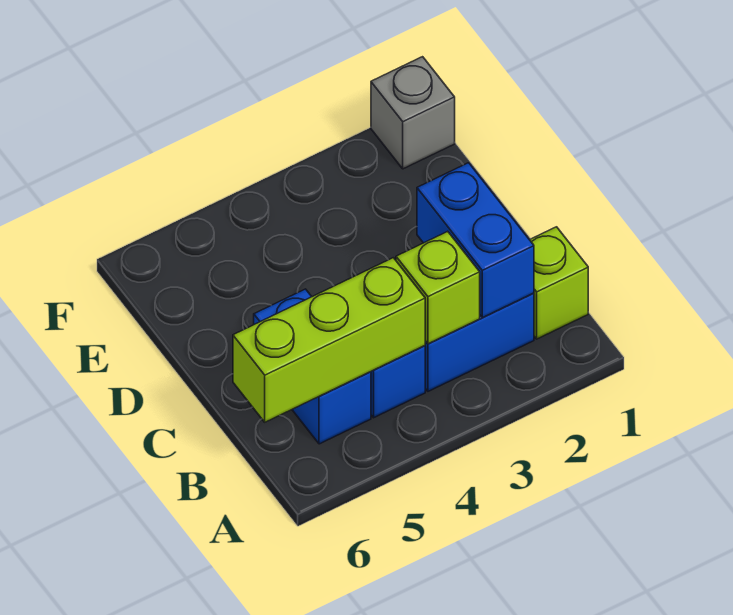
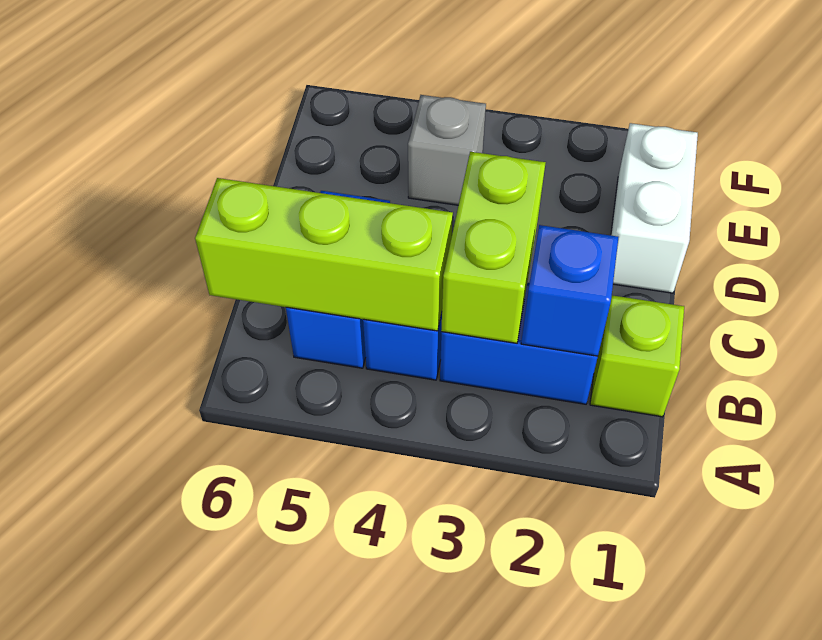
blue 1x2 brick [417,163,534,318] -> blue 1x1 brick [521,225,619,356]
lime 1x1 brick [396,231,480,344] -> lime 1x2 brick [441,152,546,343]
none -> white 1x2 brick [611,123,698,293]
grey 1x1 brick [371,57,455,169] -> grey 1x1 brick moved to [408,95,486,205]

